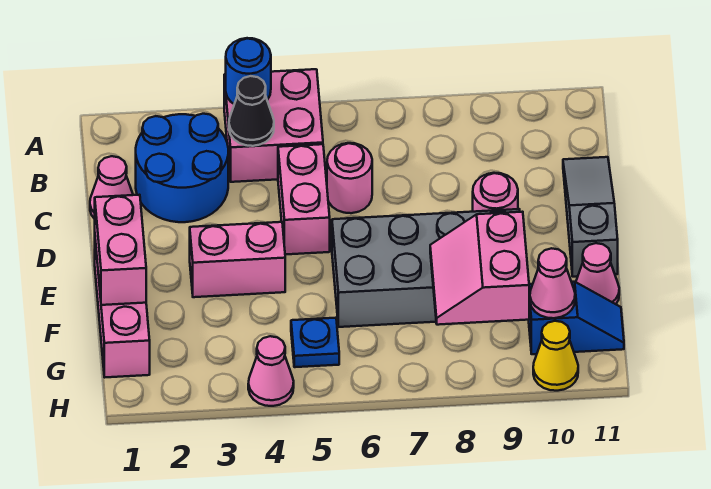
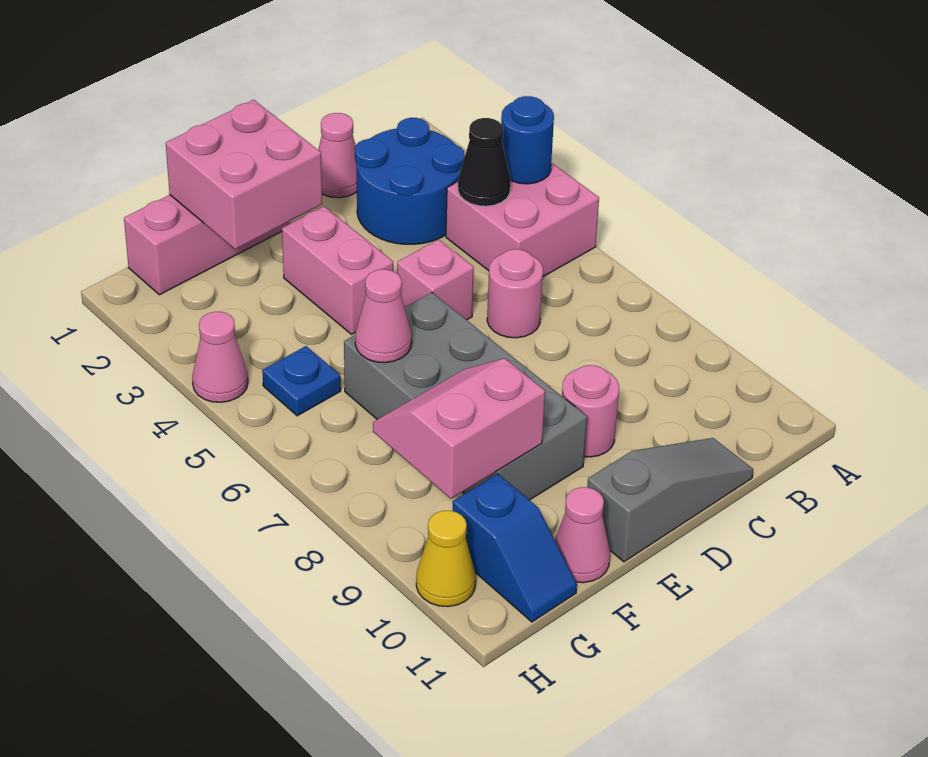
pink 1x2 brick [278,144,330,255] -> pink 1x1 brick [397,239,474,320]
pink 1x2 brick [95,195,146,305] -> pink 2x2 brick [166,100,322,249]
pink 1x1 cone [530,248,575,318] -> pink 1x1 cone moved to [355,269,412,363]

